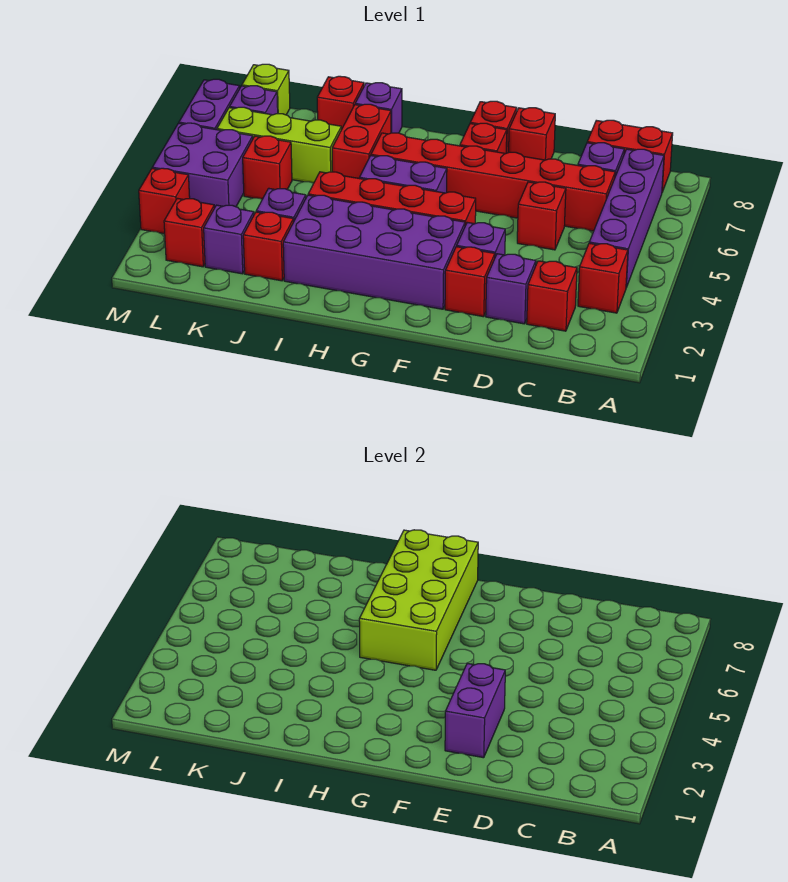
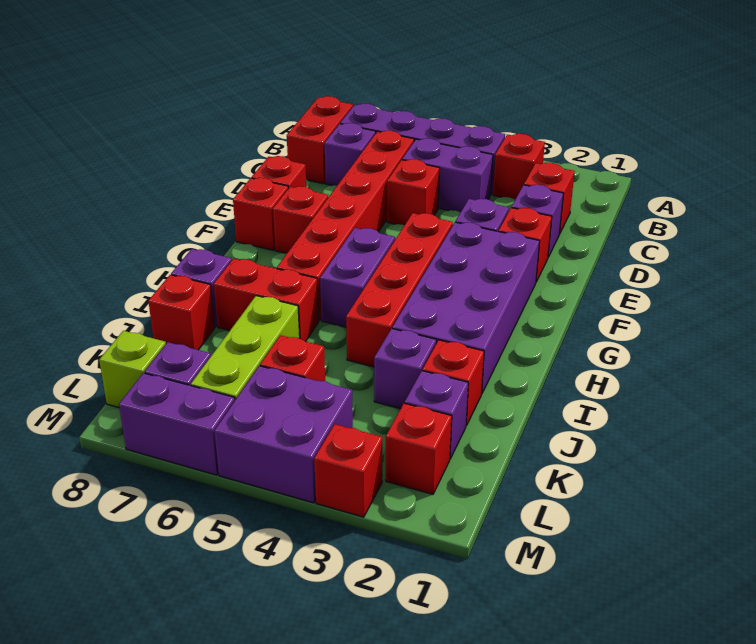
purple 1x2 brick [445,663,505,758] -> purple 1x2 brick moved to [402,138,493,212]
lime 2x4 brick [359,530,478,670] -> none

